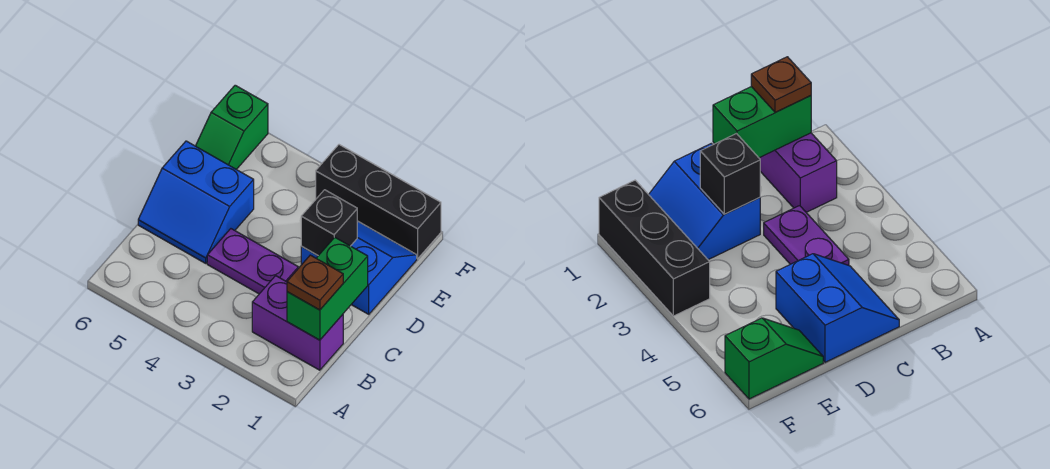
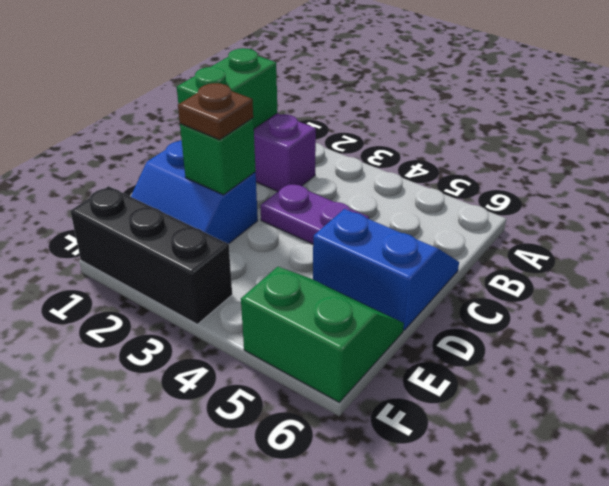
brown 1x1 plate [287,255,343,310] -> brown 1x1 plate moved to [178,83,253,140]
black 1x1 brick [301,190,357,256] -> green 1x1 brick [180,118,256,195]
green 1x2 slope [196,85,268,169] -> green 2x2 slope [241,267,404,402]

